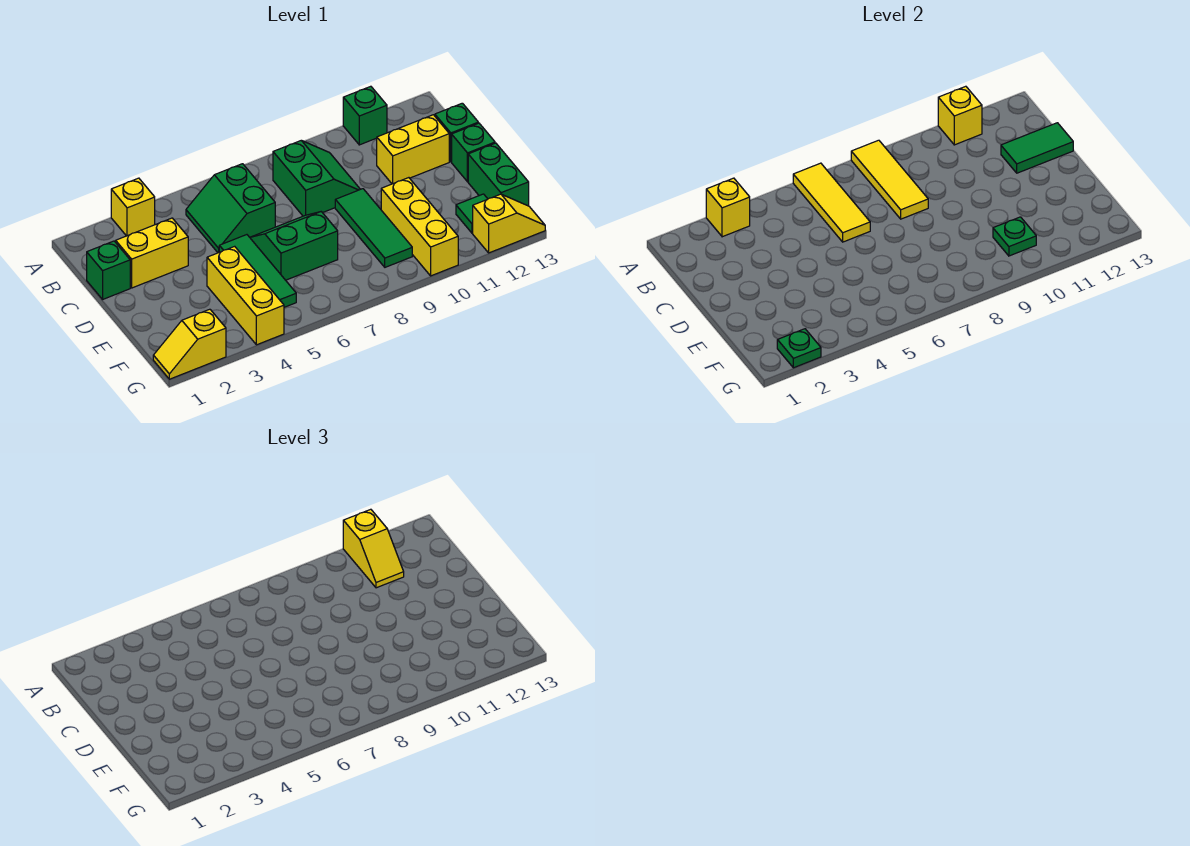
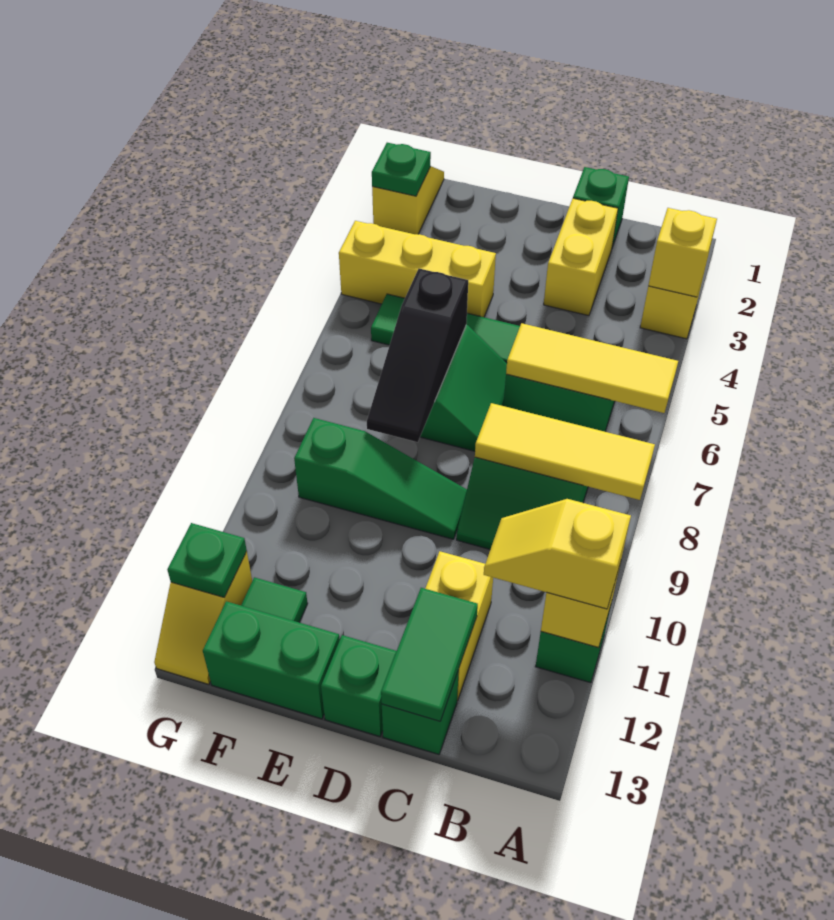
green 1x3 tile [335,189,412,267] -> green 1x3 slope [294,418,467,539]
none -> black 1x3 slope [367,269,468,442]
yellow 1x3 brick [381,178,458,276] -> none
green 1x1 plate [993,217,1036,256] -> green 1x1 plate moved to [167,523,247,597]

